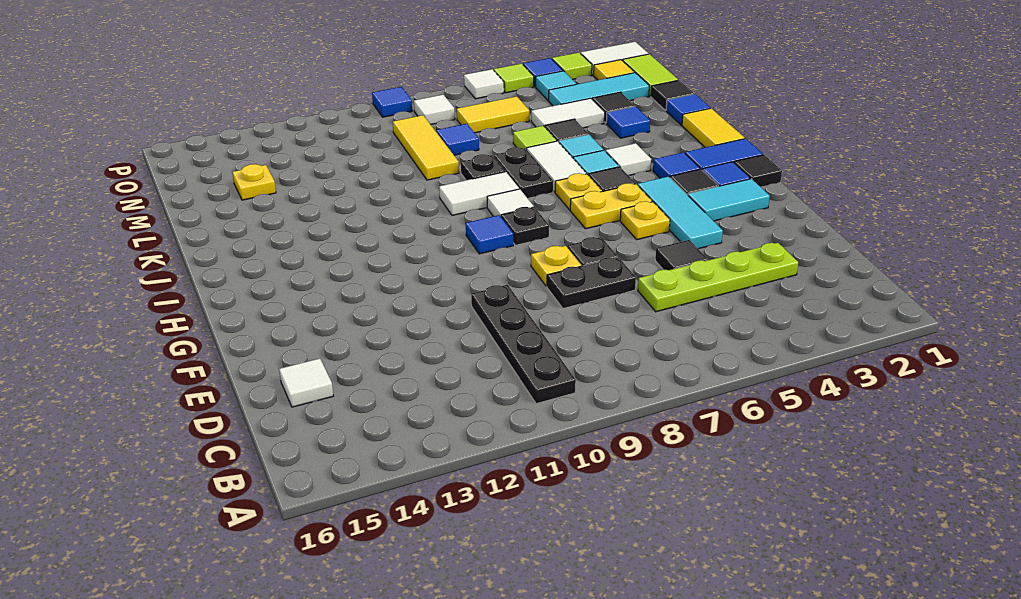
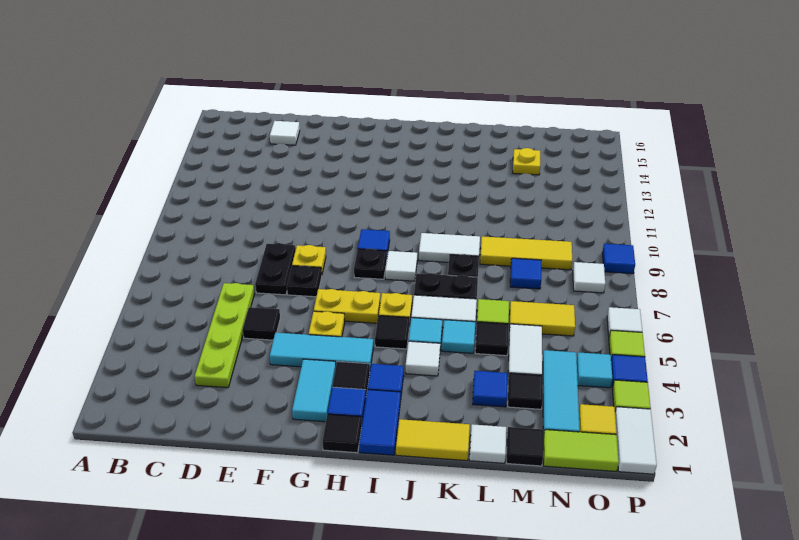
black 1x4 plate [471,285,576,404] -> none
yellow 1x2 plate [570,183,652,229] -> yellow 1x2 plate turned to [314,289,380,323]
white 1x2 tile [439,172,519,215] -> white 1x2 tile turned to [419,233,480,262]
blue 1x1 tile [666,94,710,125] -> white 1x1 tile [470,424,506,463]
yellow 1x2 tile [457,96,529,133] -> yellow 1x2 tile turned to [509,301,575,336]

